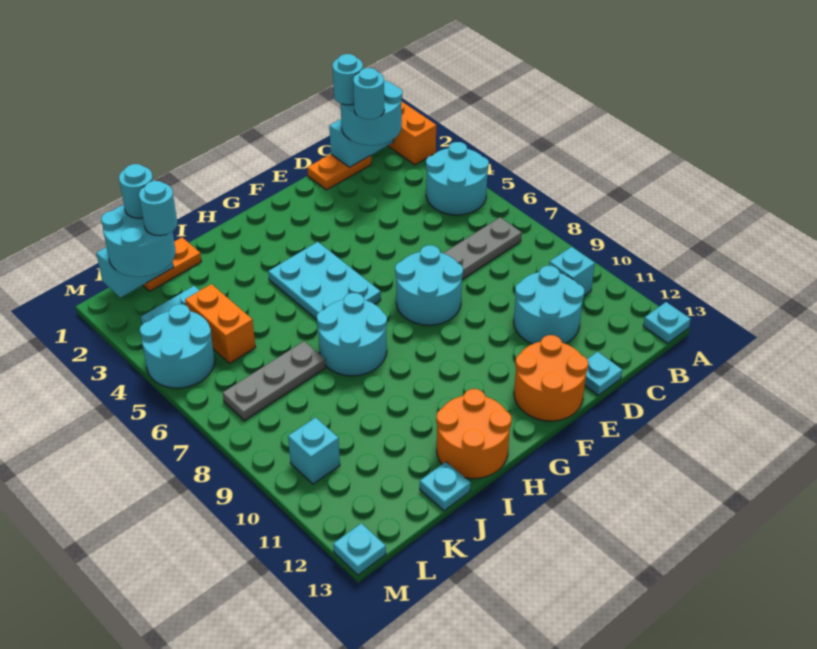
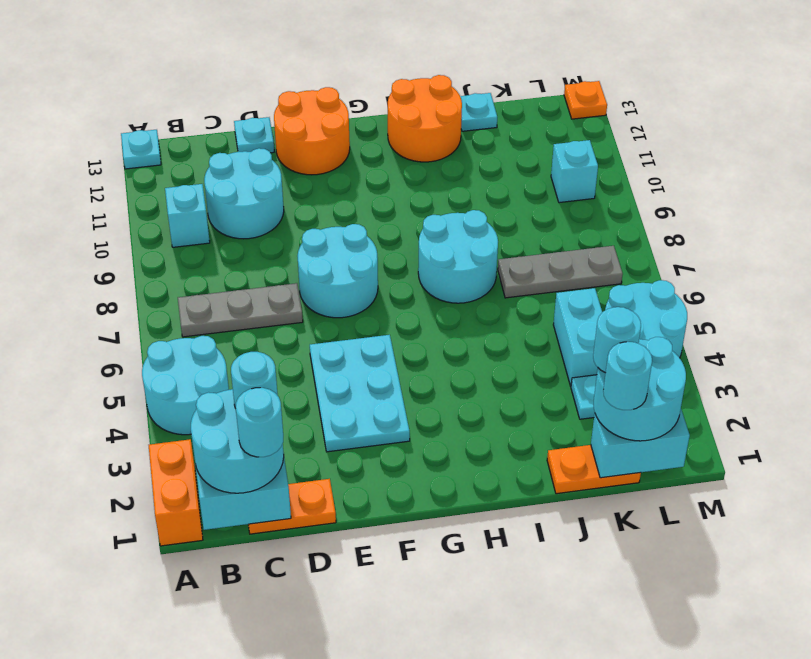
cyan 2x3 plate [268,242,381,319] -> cyan 2x3 plate moved to [310,335,410,452]
orange 1x2 brick [185,284,255,363] -> cyan 1x2 brick [553,288,602,386]
cyan 1x1 plate [333,523,386,575] -> orange 1x1 plate [564,81,607,119]

